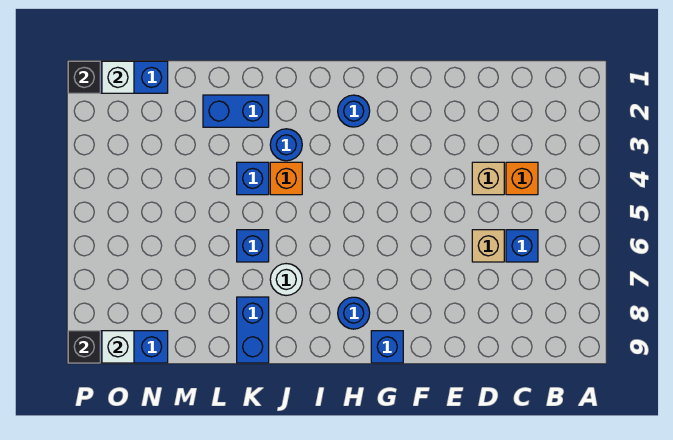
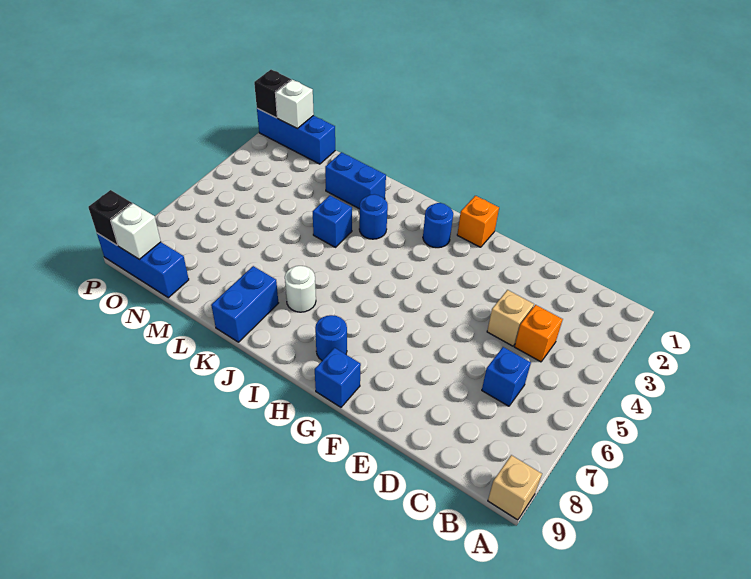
tan 1x1 brick [472,230,504,262] -> tan 1x1 brick moved to [488,455,542,520]
orange 1x1 brick [270,162,302,195] -> orange 1x1 brick moved to [457,196,499,247]
blue 1x1 brick [237,230,269,262] -> none

